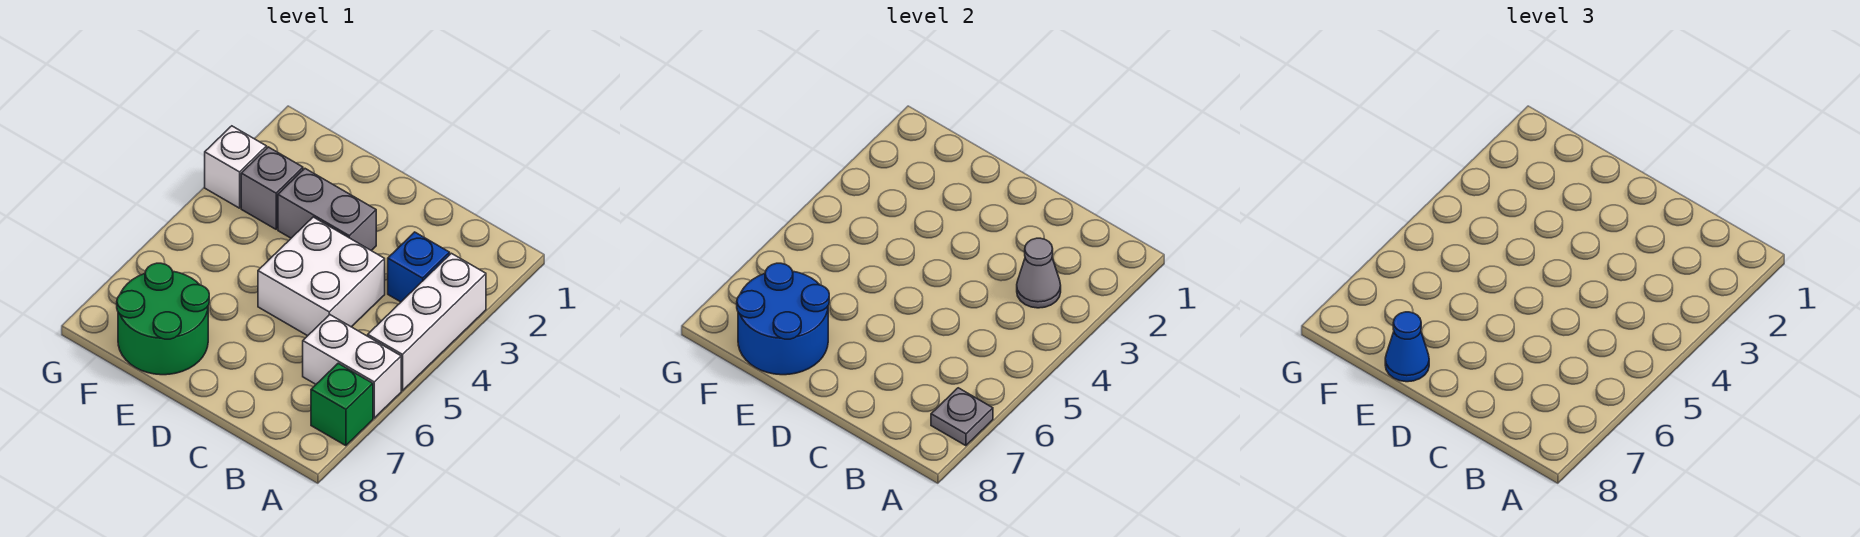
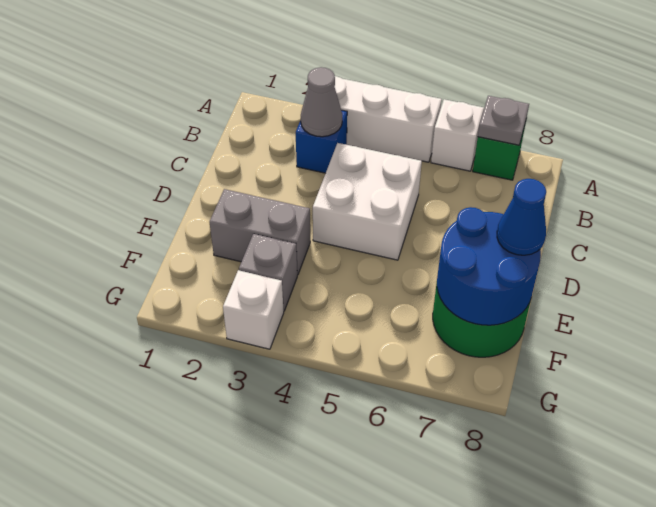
white 1x2 brick [303,315,401,418] -> white 1x1 brick [431,99,484,171]
grey 1x2 brick [278,169,376,251] -> grey 1x2 brick turned to [210,189,310,275]

